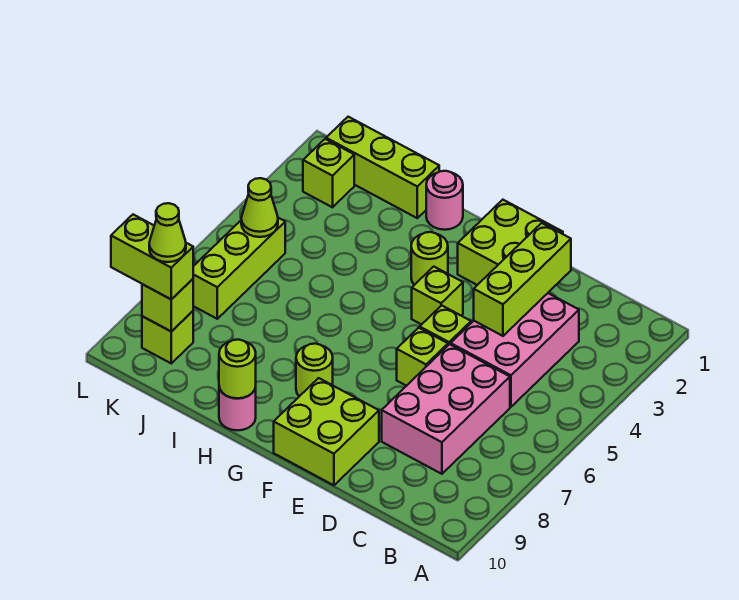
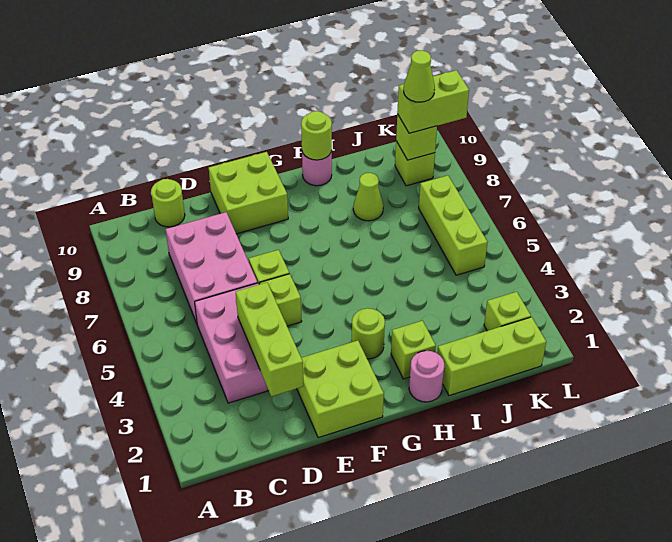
lime 1x1 brick [412,267,463,325] -> lime 1x1 brick moved to [391,321,436,379]
lime 1x1 round brick [296,344,333,396] -> lime 1x1 round brick moved to [151,179,185,227]
lime 1x1 cone [241,178,278,237] -> lime 1x1 cone moved to [353,173,383,221]

